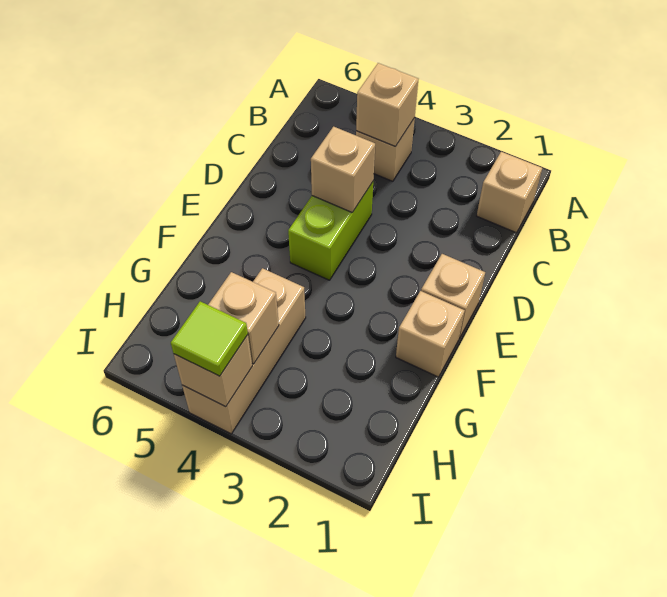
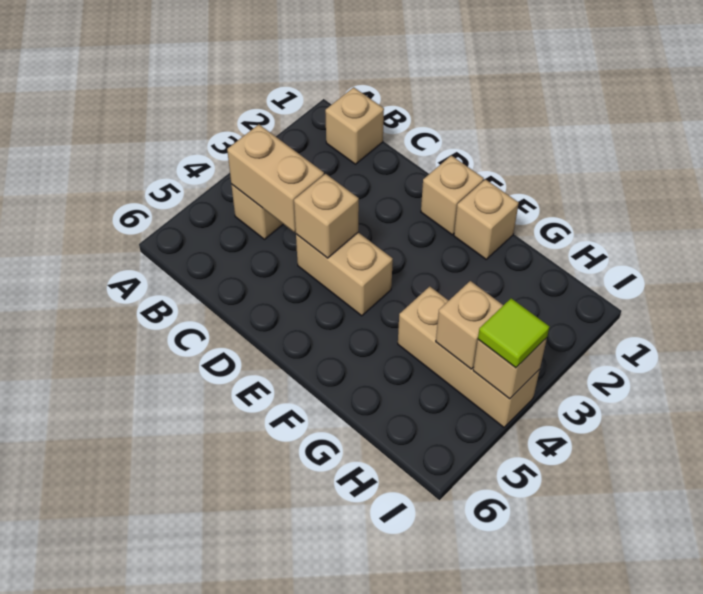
tan 1x1 brick [356,63,419,146] -> tan 1x2 brick [227,125,324,232]
lime 1x2 brick [288,182,373,280] -> tan 1x2 brick [296,233,393,316]

